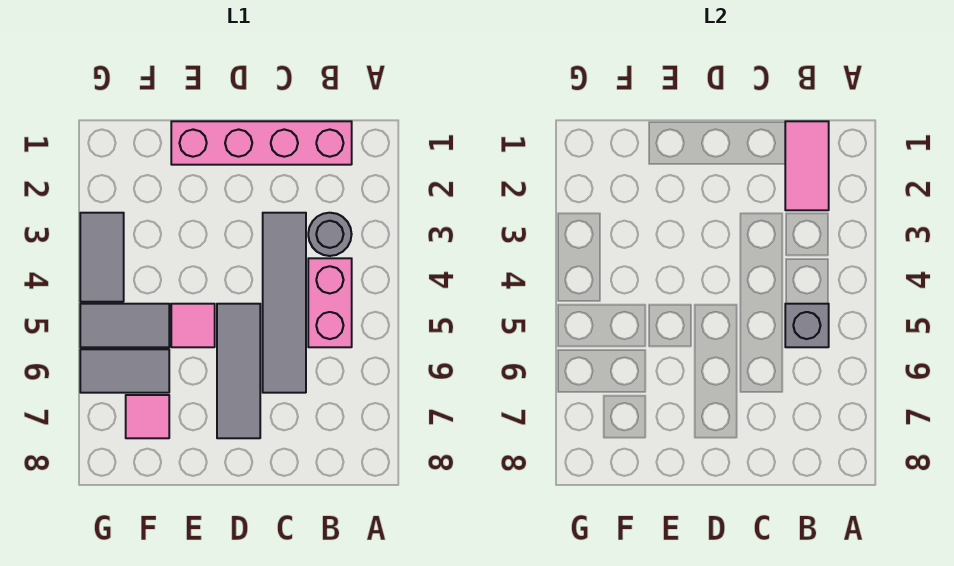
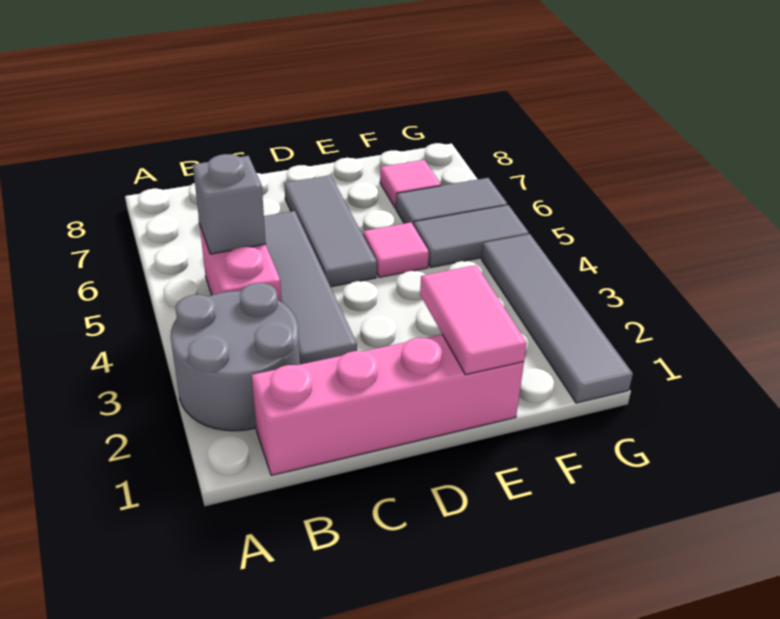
pink 1x2 tile [785,121,829,210] -> pink 1x2 tile moved to [420,265,527,375]
grey 1x1 round brick [308,213,352,256] -> grey 2x2 round brick [171,283,300,431]
grey 1x2 tile [80,213,124,302] -> grey 1x4 tile [481,234,633,403]

